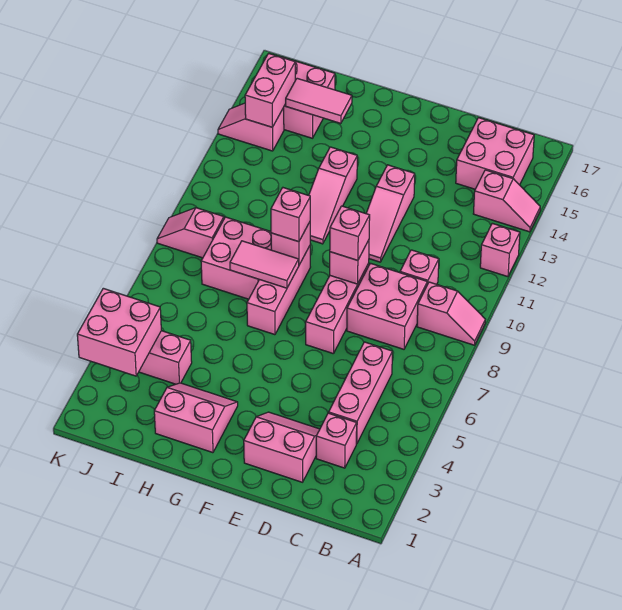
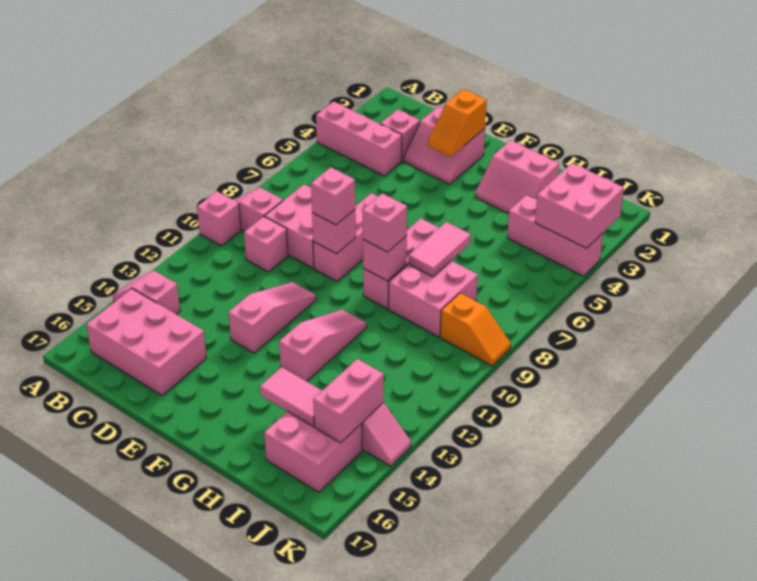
pink 1x1 brick [480,223,520,277] -> pink 1x1 brick moved to [197,191,241,246]
pink 2x2 brick [456,118,534,189] -> pink 2x3 brick [86,289,206,395]
pink 1x3 brick [329,342,392,444] -> pink 1x3 brick turned to [316,101,402,176]
none -> orange 1x2 slope [428,89,487,157]
pink 1x2 tile [230,241,299,288] -> pink 1x2 tile turned to [408,222,471,277]
pink 1x2 slope [157,208,224,258] -> orange 1x2 slope [440,293,511,366]

